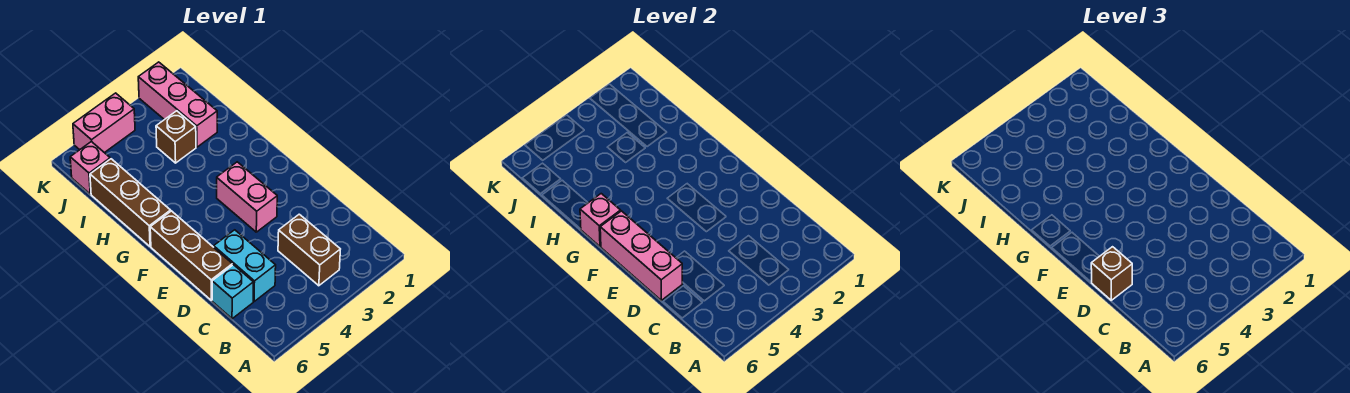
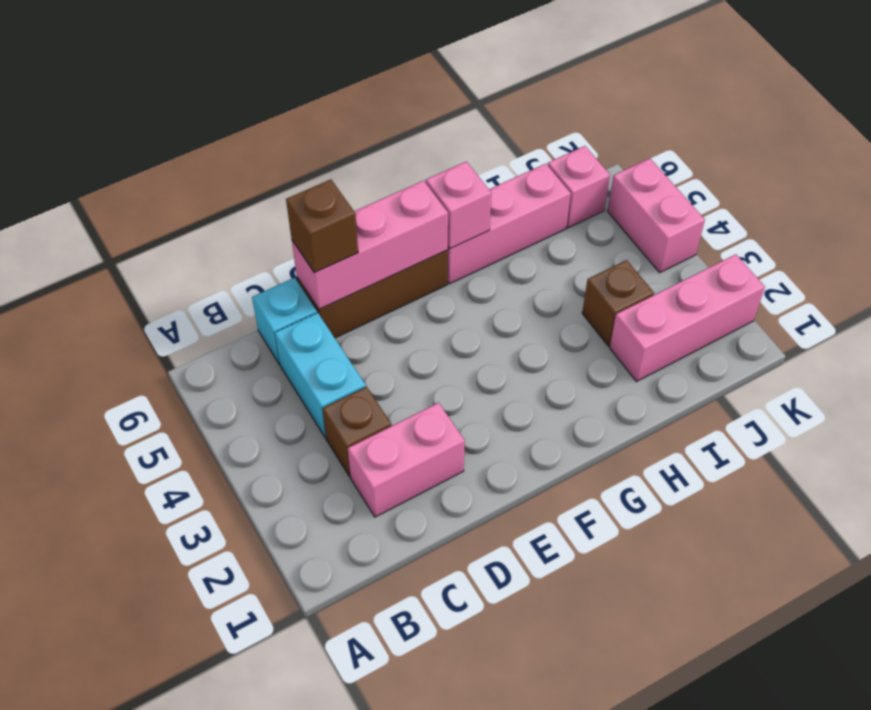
brown 1x2 brick [278,214,340,286] -> brown 1x1 brick [322,387,391,477]
cyan 1x2 brick [214,230,276,301] -> cyan 1x2 brick turned to [275,313,366,438]
pink 1x2 brick [217,162,277,232] -> pink 1x2 brick moved to [348,403,465,517]
brown 1x3 brick [90,159,171,247] -> pink 1x3 brick [447,164,571,284]

